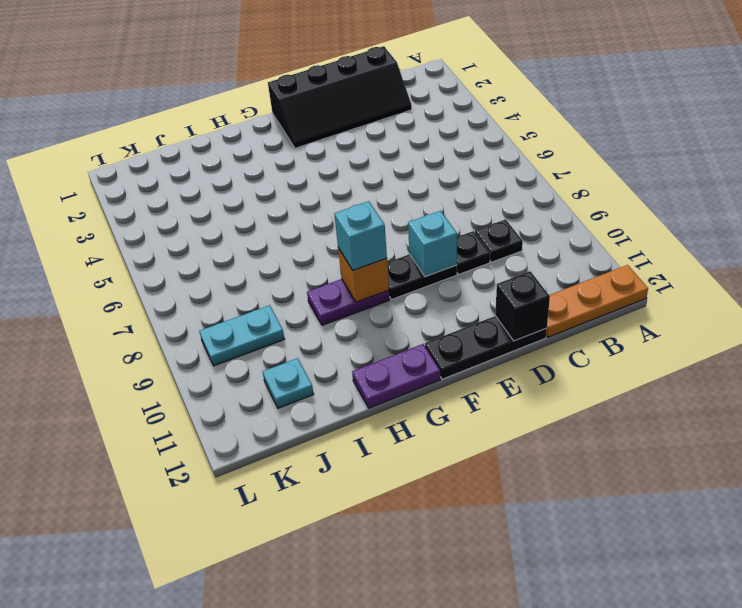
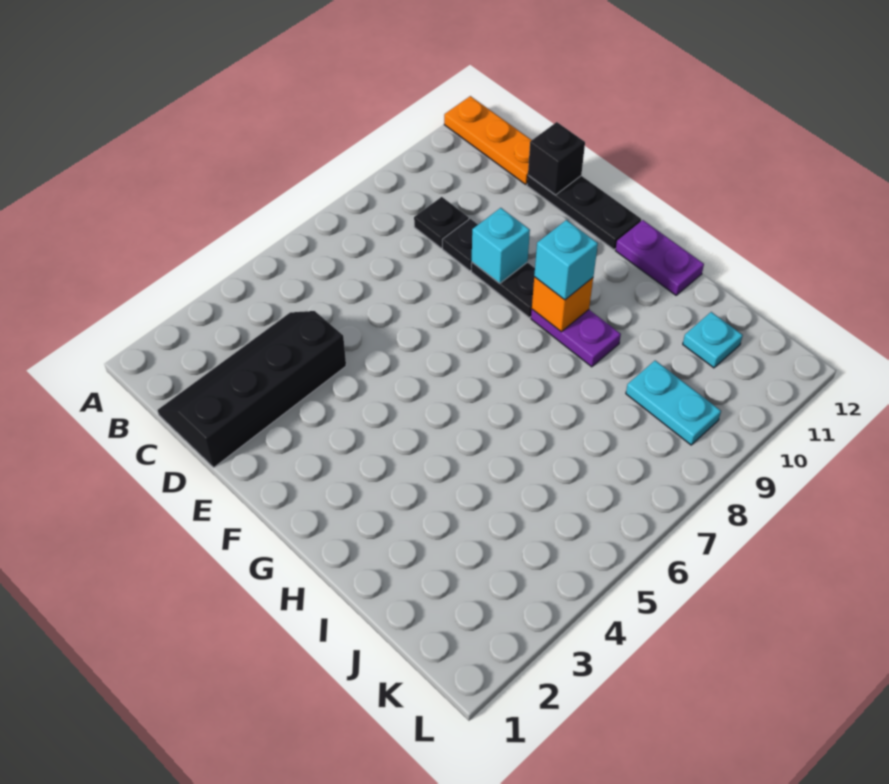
black 2x4 slope [268,46,412,148] -> black 2x4 slope turned to [158,311,346,467]

